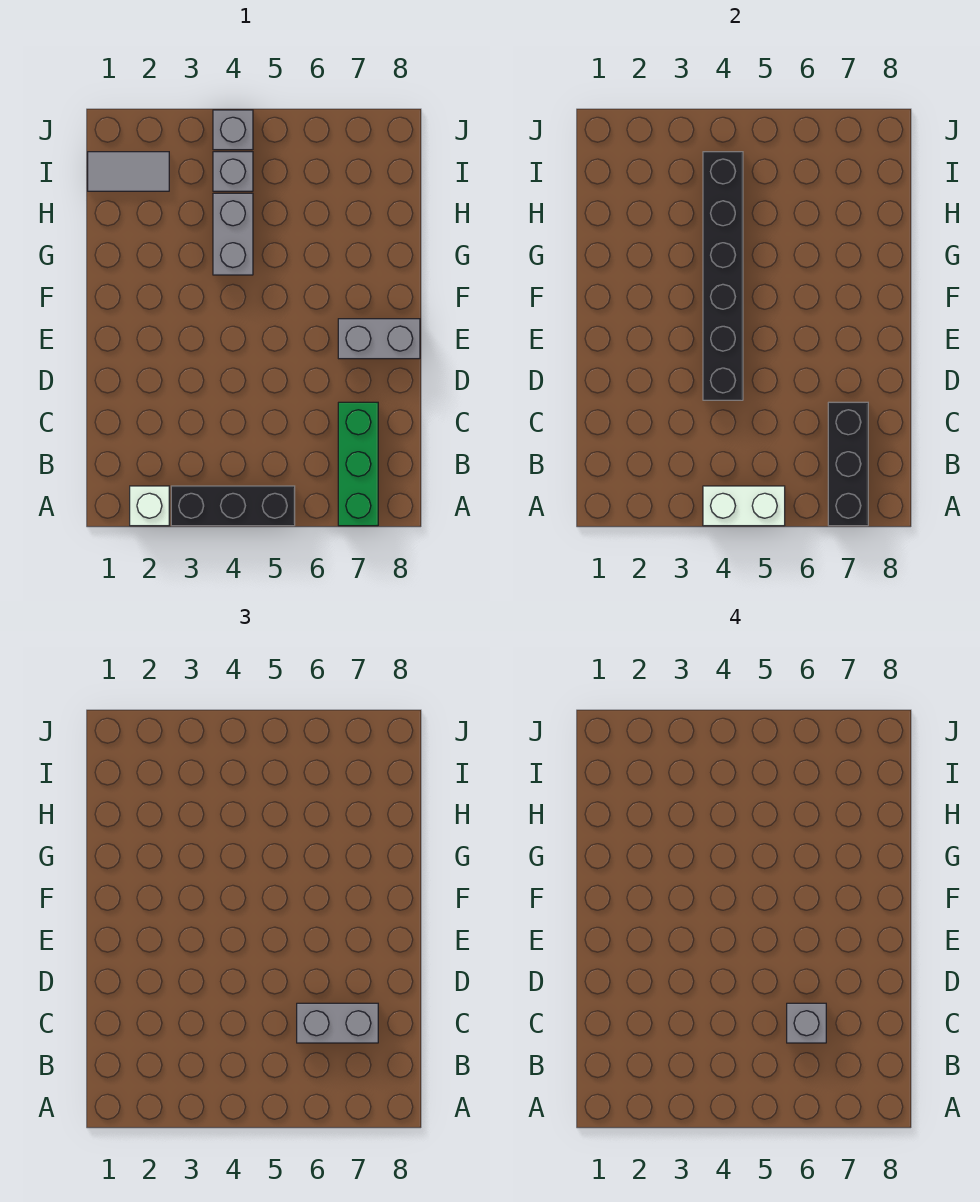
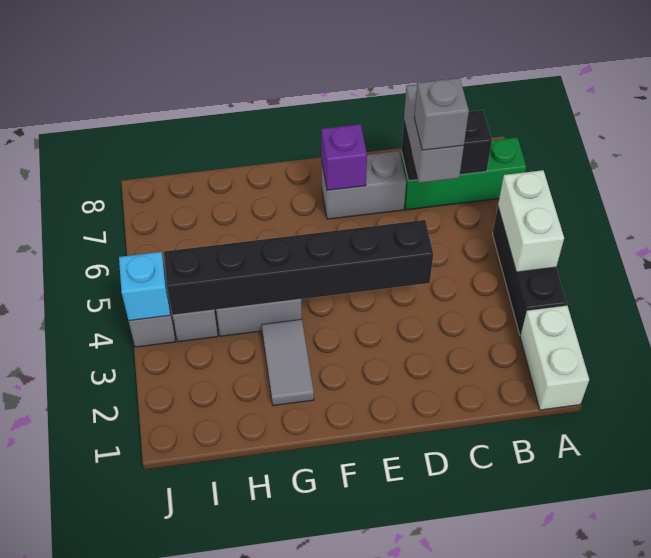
white 1x1 brick [130,486,169,526] -> white 1x2 brick [520,305,589,410]
black 1x3 brick [828,402,868,526] -> black 1x2 brick [401,110,492,181]
grey 1x2 brick [338,319,420,359] -> grey 1x2 brick turned to [321,151,406,219]
none -> purple 1x1 brick [321,124,367,190]
grey 1x2 tile [88,152,169,191] -> grey 1x2 tile moved to [262,319,314,406]
none -> cyan 1x1 brick [119,252,170,321]

